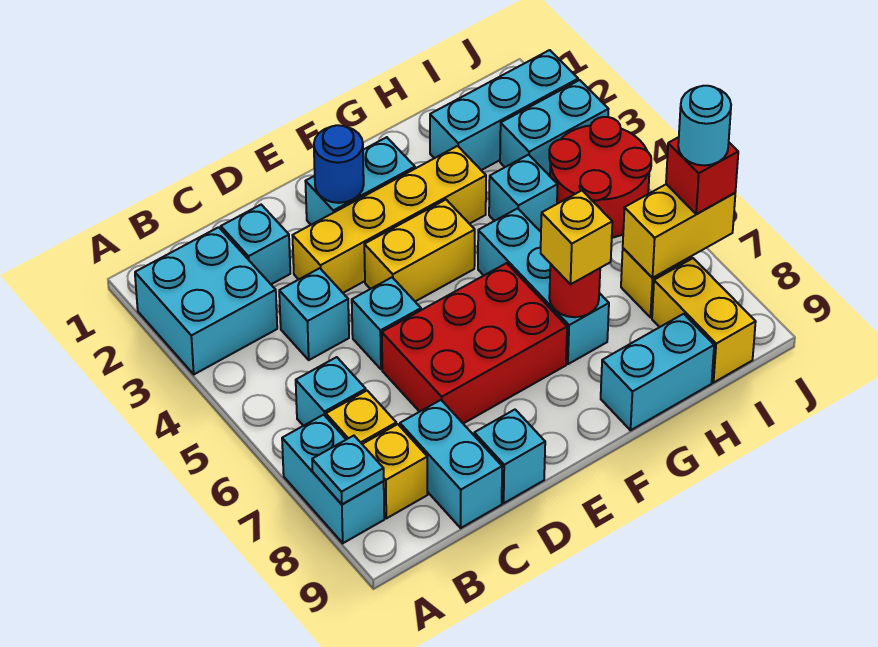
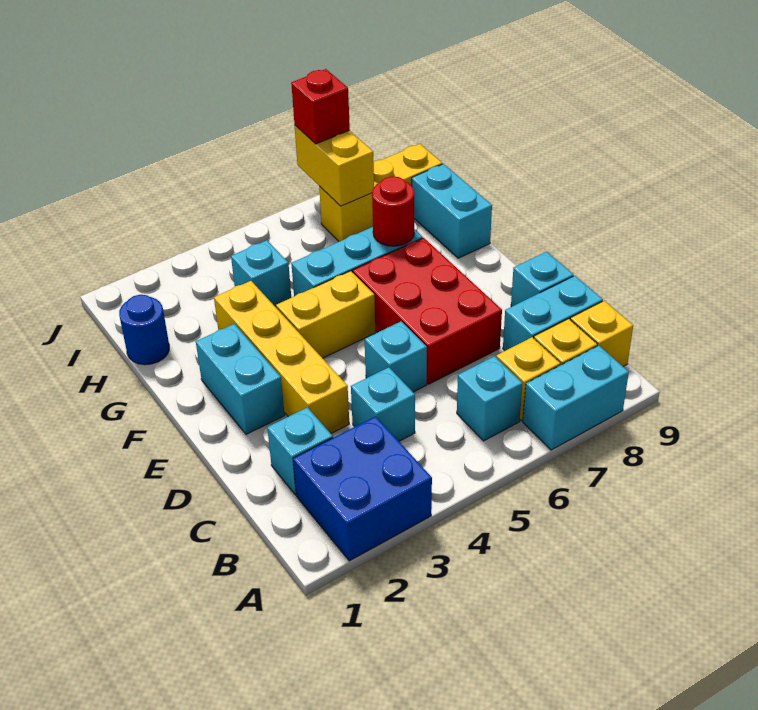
cyan 2x2 brick [135,227,277,374] -> blue 2x2 brick [293,416,432,561]
cyan 1x1 plate [312,436,384,504] -> none
blue 1x1 round brick [314,125,364,203] -> blue 1x1 round brick moved to [119,295,169,365]
yellow 1x2 brick [364,200,475,301] -> yellow 1x2 brick turned to [276,271,375,358]
yellow 1x1 brick [541,191,612,284] -> yellow 1x1 brick moved to [570,301,633,366]
cyan 1x3 brick [430,50,578,170] -> none
cyan 1x2 brick [500,80,608,176] -> none
red 2x2 round brick [549,117,651,238] -> none
cyan 1x1 round brick [678,86,731,165] -> none

